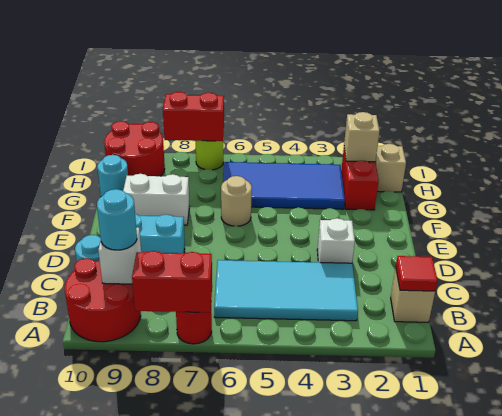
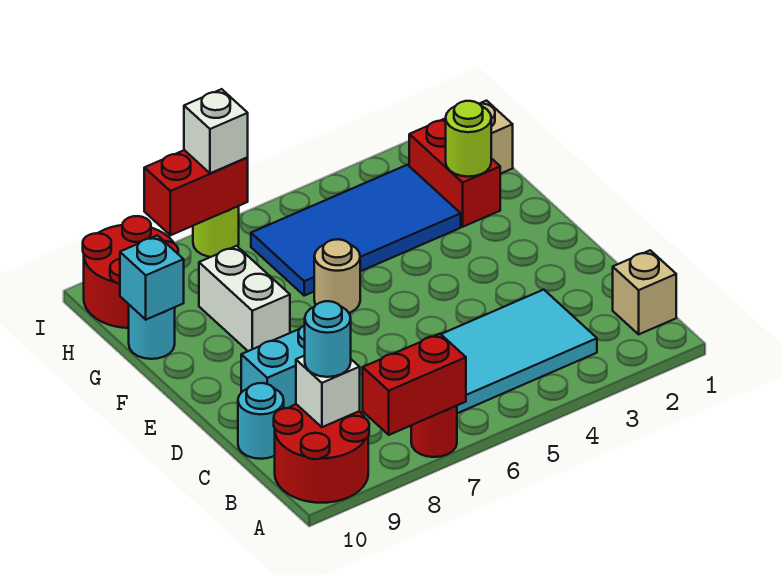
red 1x1 tile [396,256,438,291] -> none
white 1x1 brick [317,218,355,263] -> white 1x1 brick moved to [184,89,248,173]
white 1x2 brick [123,174,189,225] -> white 1x2 brick turned to [199,246,290,351]
none -> lime 1x1 round brick [446,101,491,177]
none -> cyan 1x1 brick [120,236,184,320]
tan 1x1 brick [344,112,380,162] -> none

